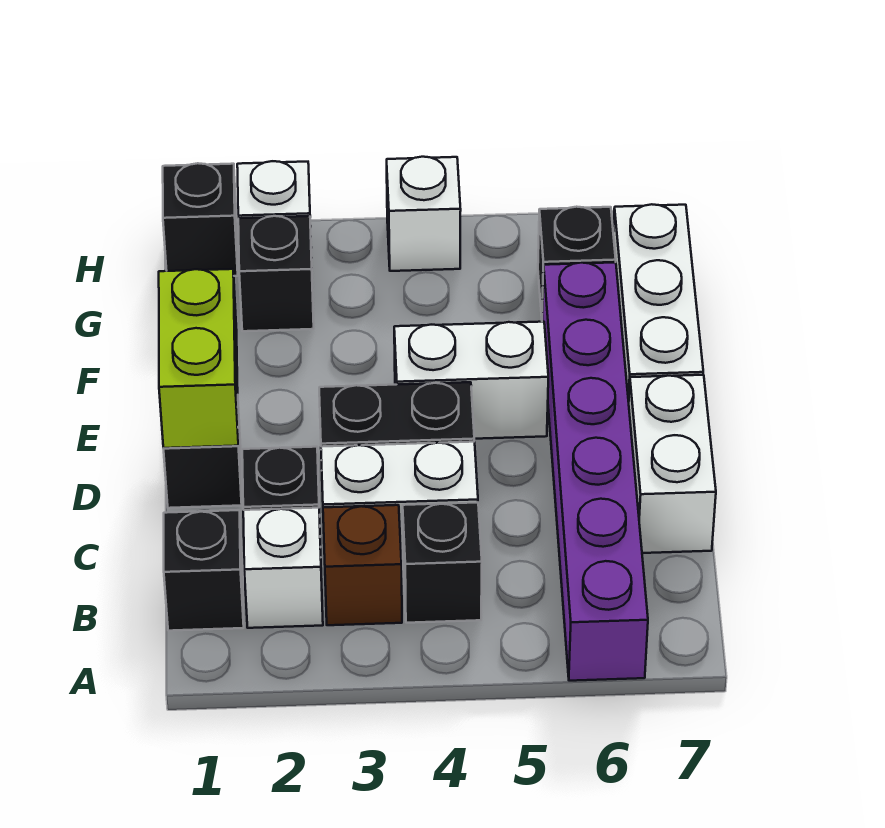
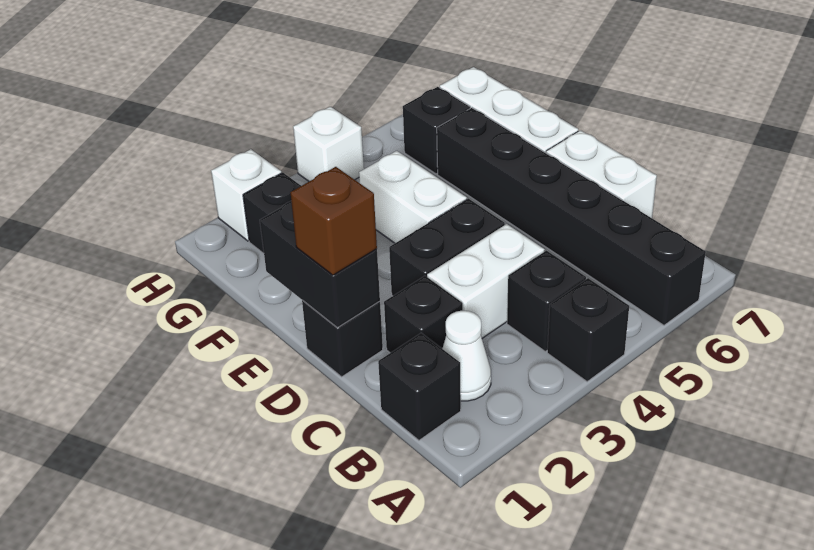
purple 1x6 brick [542,262,648,681] -> black 1x6 brick [437,108,706,325]
white 1x1 brick [243,508,323,628] -> white 1x1 cone [442,311,491,401]
brown 1x1 brick [323,505,402,625] -> brown 1x1 brick moved to [290,167,377,275]
lime 1x2 brick [159,269,238,448] -> black 1x2 brick [260,201,380,328]
white 1x2 brick [394,322,548,439] -> white 1x2 brick turned to [359,151,467,243]
black 1x1 brick [163,163,238,276] -> black 1x1 brick moved to [547,278,629,382]

